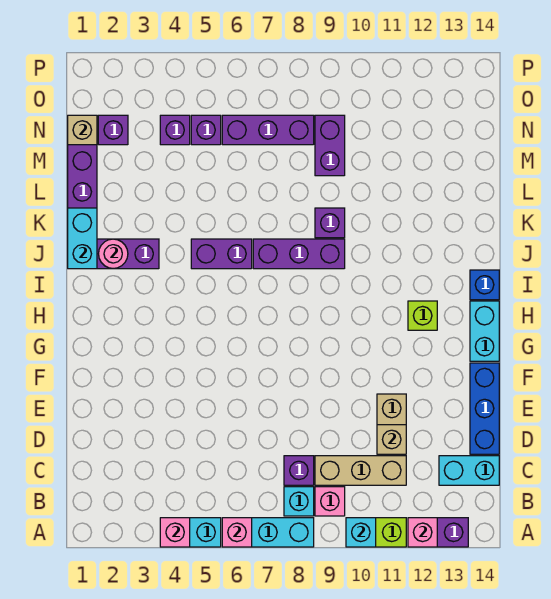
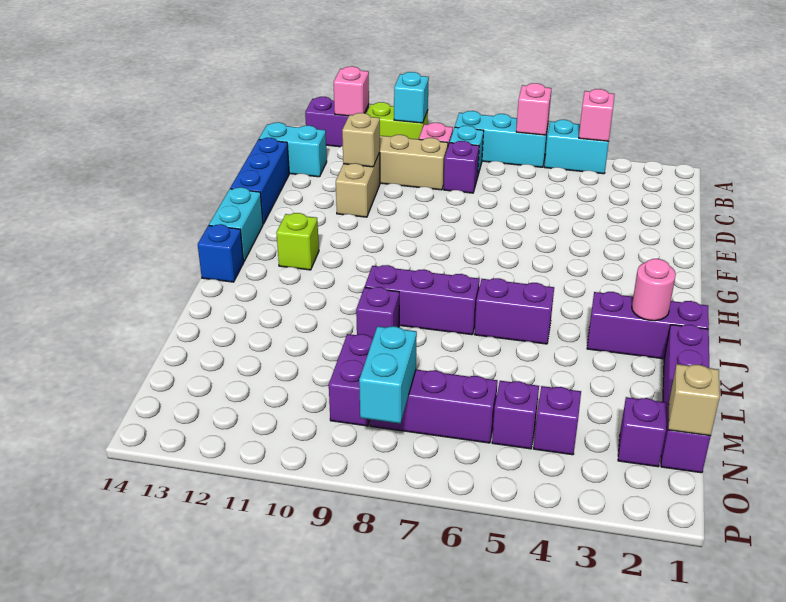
cyan 1x2 brick [68,208,97,269] -> cyan 1x2 brick moved to [359,326,417,424]

